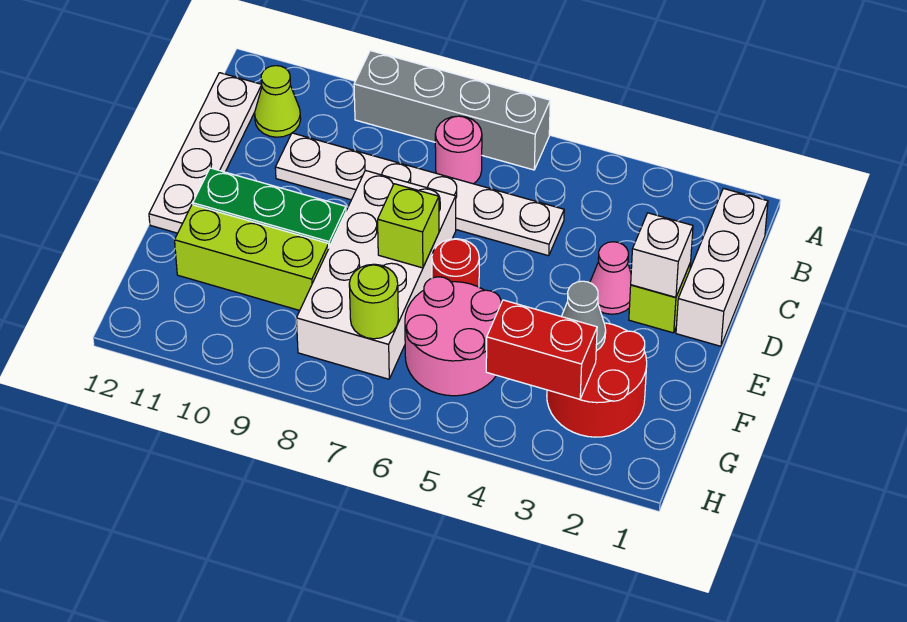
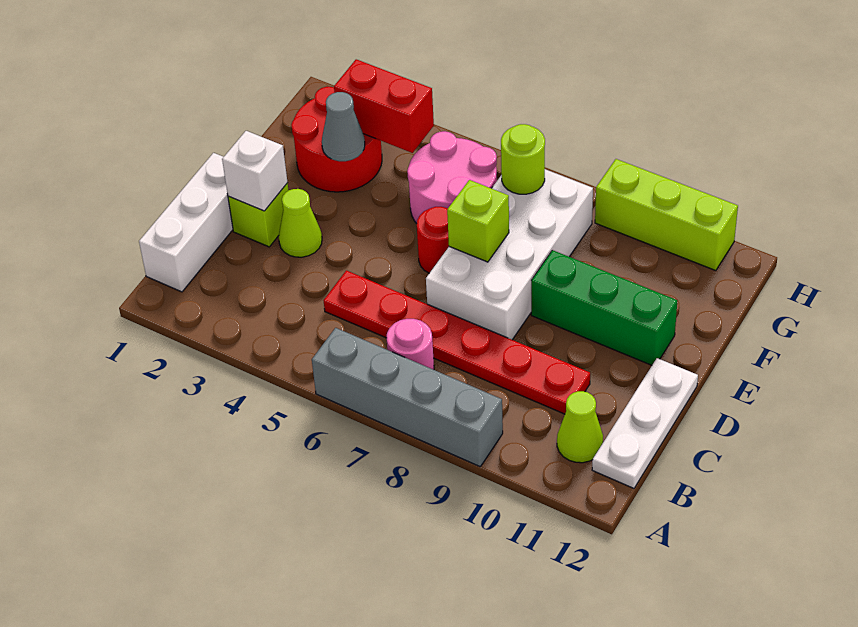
white 1x4 plate [149,73,262,233] -> white 1x3 plate [592,358,698,488]
white 1x6 plate [275,133,564,256] -> red 1x6 plate [324,270,590,414]
pink 1x1 cone [590,242,631,314] -> lime 1x1 cone [279,189,322,257]
lime 1x3 brick [175,205,329,310] -> lime 1x3 brick moved to [595,159,738,271]

